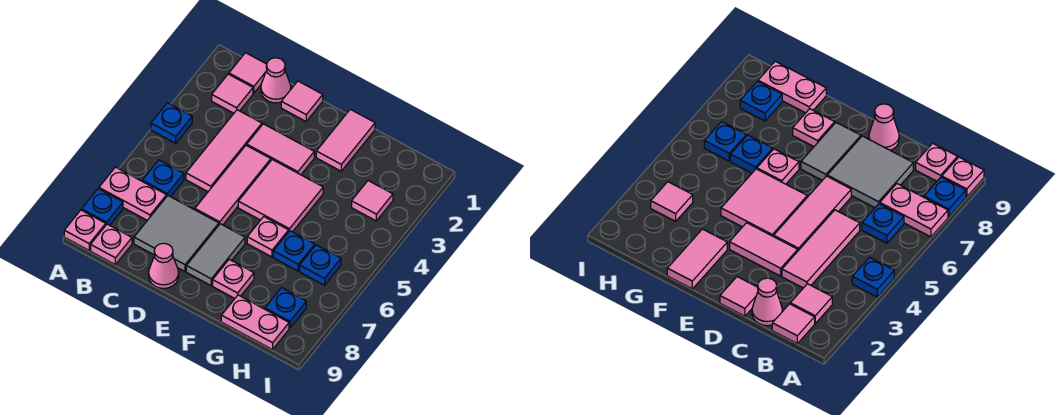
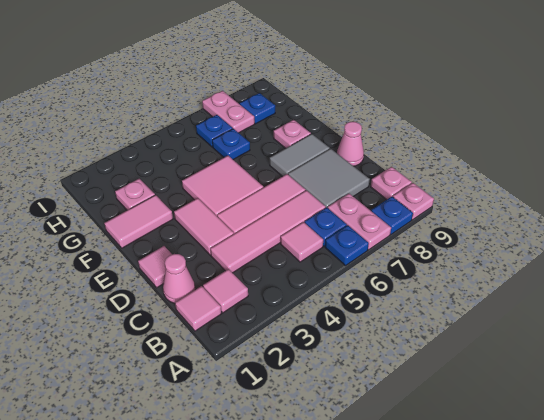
blue 1x1 plate [151,103,192,143] -> blue 1x1 plate moved to [325,225,369,265]
pink 1x3 tile [186,110,262,192] -> pink 1x4 tile [210,190,326,273]
pink 1x1 plate [247,217,289,257] -> pink 1x1 plate moved to [115,179,155,210]
pink 1x2 plate [221,295,289,350] -> pink 1x2 plate moved to [202,91,255,133]
pink 1x1 tile [352,181,393,221] -> pink 1x1 tile moved to [281,222,323,262]

